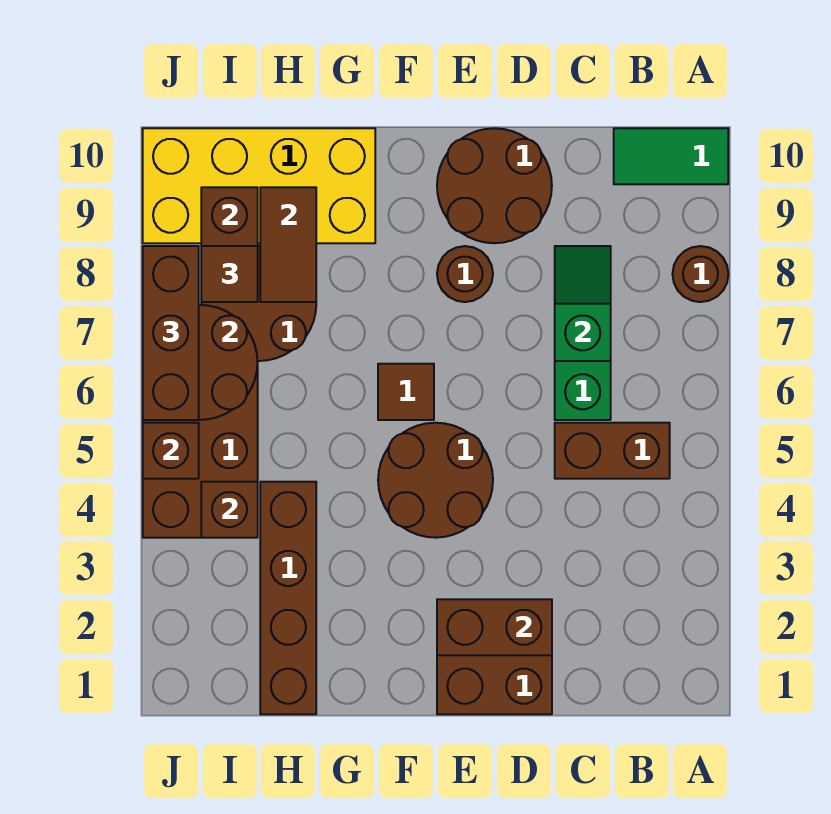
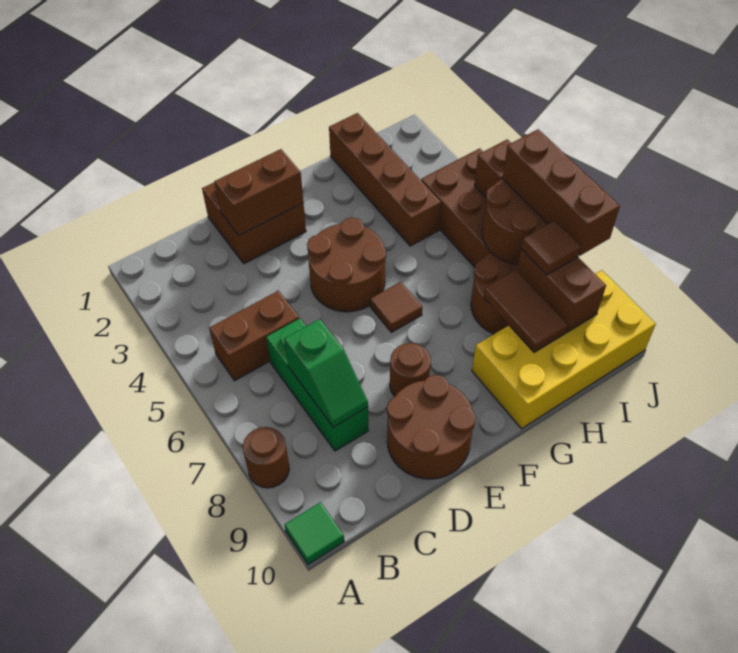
green 1x2 tile [614,128,728,184] -> green 1x1 tile [284,502,344,565]
brown 1x1 brick [201,482,258,538] -> none

